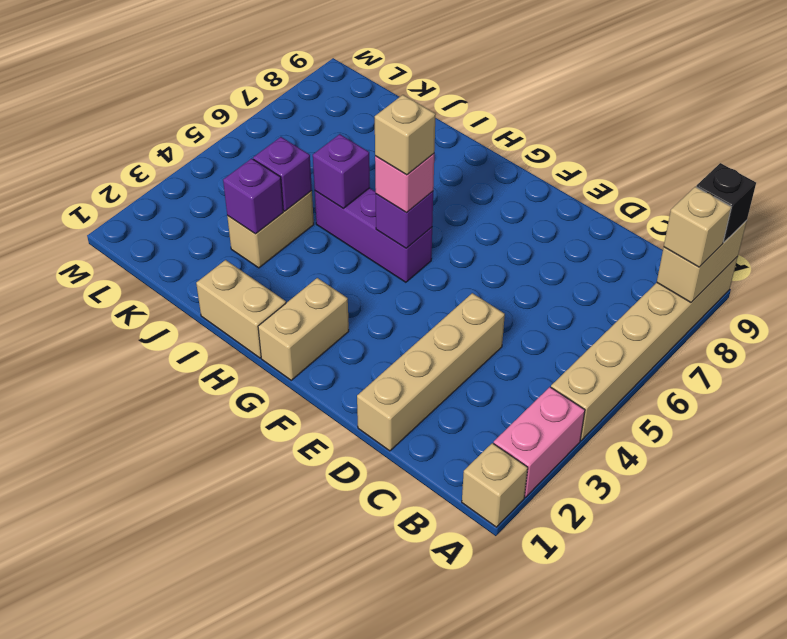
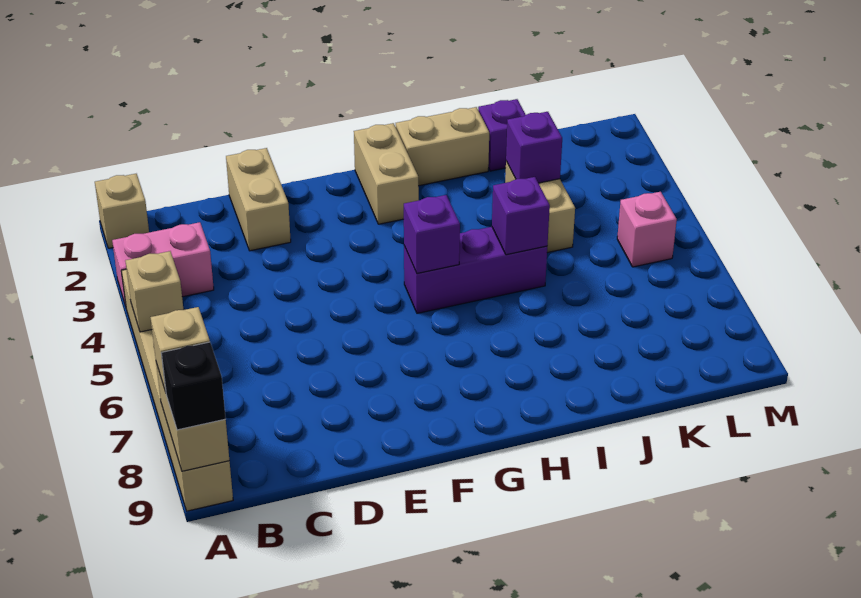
pink 1x2 brick [494,387,585,497] -> pink 1x2 brick turned to [112,222,214,306]
tan 1x4 brick [357,293,505,451] -> tan 1x2 brick [226,148,291,251]
pink 1x1 brick [375,154,434,212] -> pink 1x1 brick moved to [617,192,677,267]
tan 1x1 brick [375,95,436,175] -> tan 1x1 brick moved to [125,251,184,332]
purple 1x1 brick [253,137,312,211] -> purple 1x1 brick moved to [478,99,526,171]

